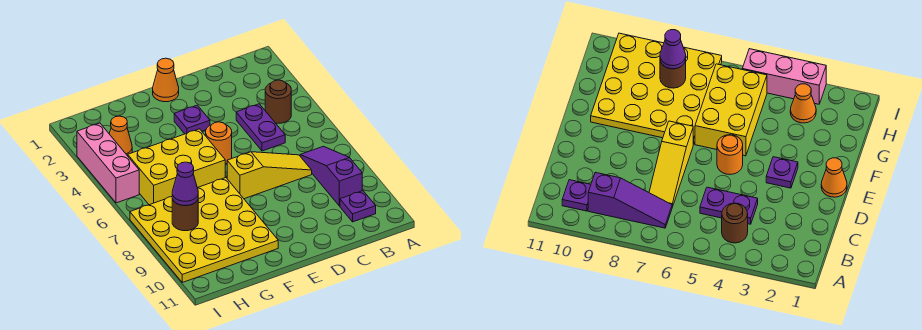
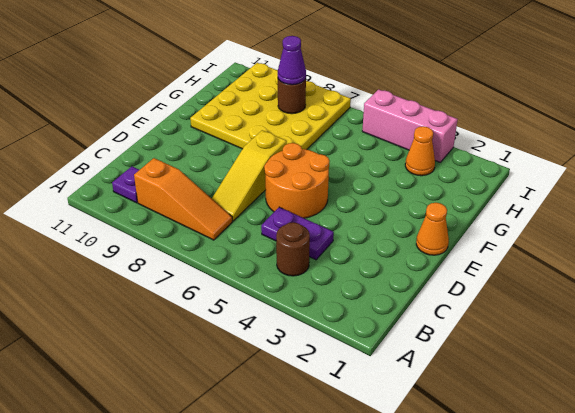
purple 1x3 slope [300,146,362,206] -> orange 1x3 slope [134,158,232,240]
purple 1x1 plate [174,105,210,134] -> none
orange 1x1 round brick [206,122,232,164] -> orange 2x2 round brick [264,143,329,218]
yellow 2x3 brick [128,129,225,205] -> none

